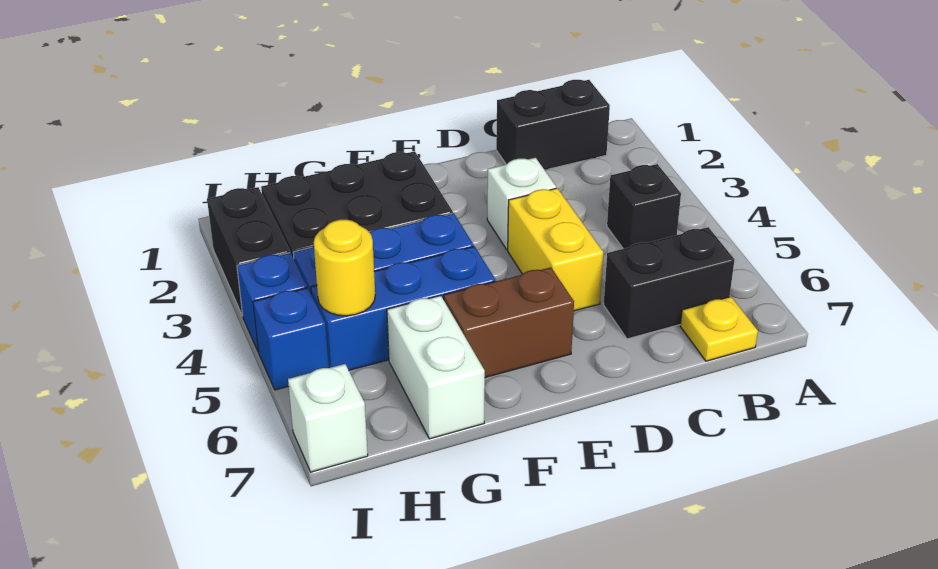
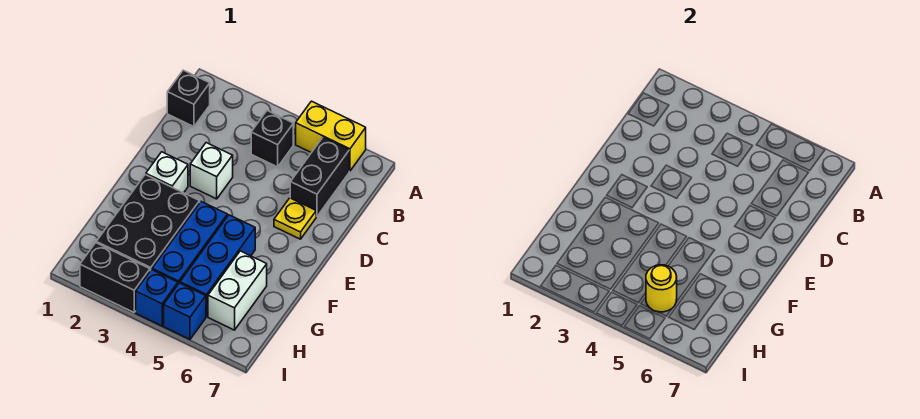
black 1x2 brick [496,80,610,170] -> black 1x1 brick [167,70,210,127]
yellow 1x1 plate [680,297,758,361] -> yellow 1x1 plate moved to [274,198,316,239]
yellow 1x2 brick [508,188,603,311] -> yellow 1x2 brick moved to [296,101,366,171]
brown 1x2 brick [444,267,574,378] -> none
white 1x2 brick [387,296,485,439] -> white 1x2 brick turned to [208,251,267,330]
white 1x1 brick [288,364,368,472] -> white 1x1 brick moved to [146,152,188,193]

